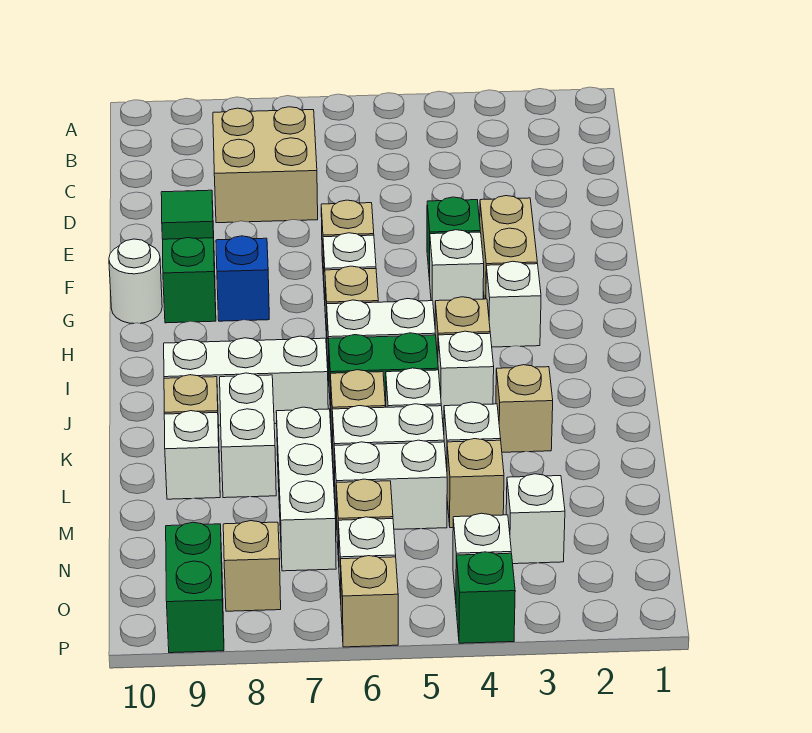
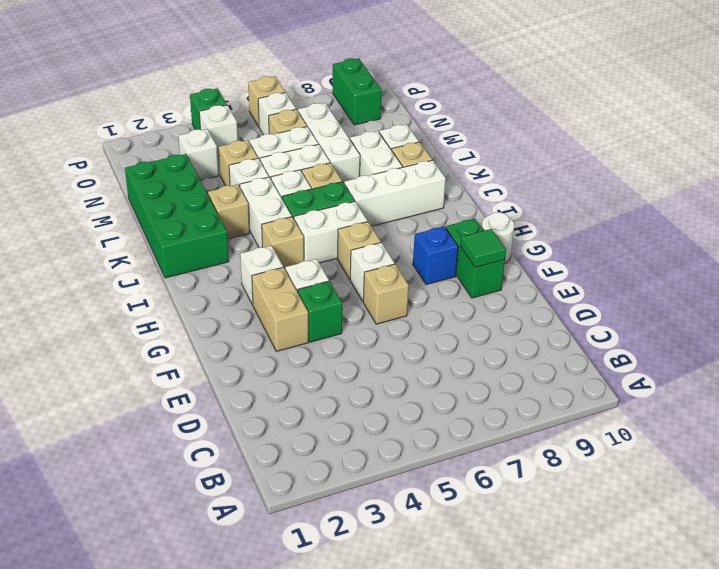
tan 2x2 brick [213,107,318,223] -> none
none -> green 2x4 brick [125,154,229,278]
white 1x1 brick [438,331,494,418] -> white 1x2 brick [240,177,292,248]
tan 1x1 brick [223,521,281,611] -> none

